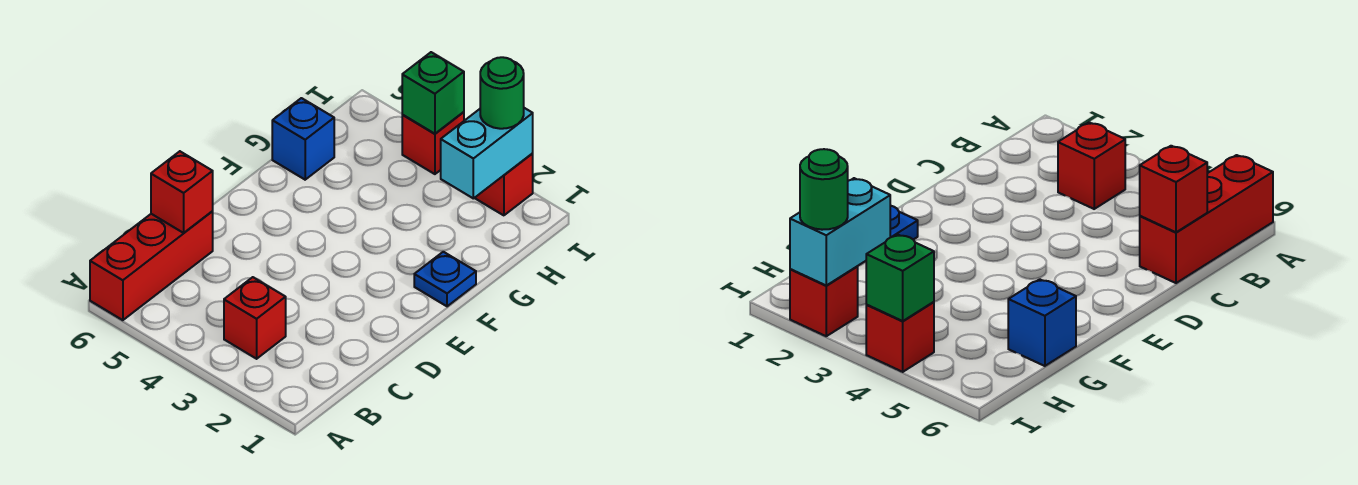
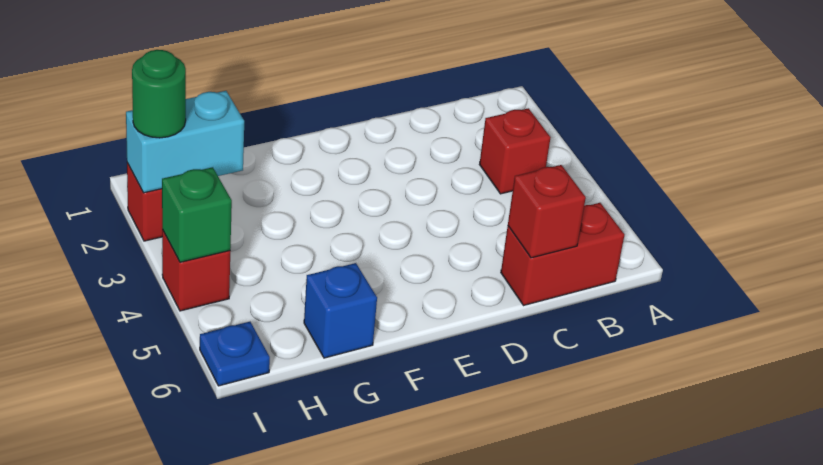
red 1x3 brick [90,212,213,320] -> red 1x2 brick [501,203,624,306]
blue 1x1 plate [414,252,476,306] -> blue 1x1 plate moved to [200,322,270,386]

